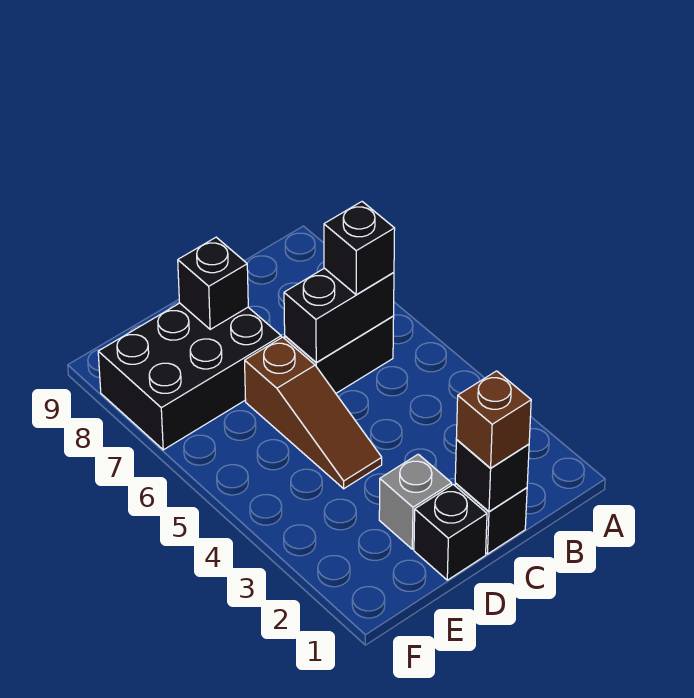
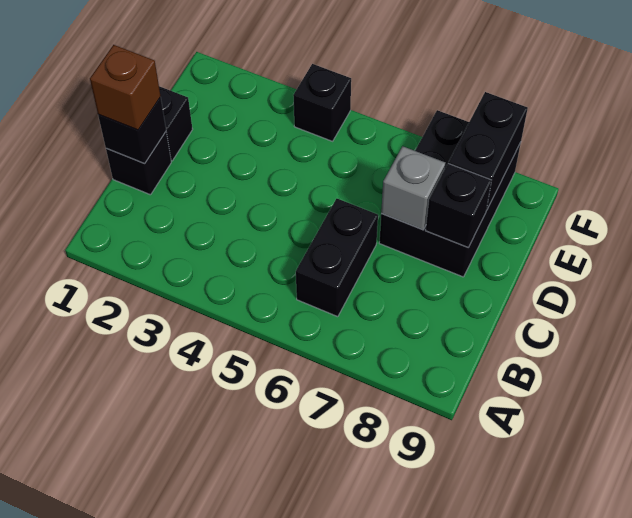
black 1x2 brick [284,268,394,362] -> black 1x2 brick moved to [448,92,528,210]
black 1x1 brick [324,202,395,295] -> black 1x1 brick moved to [293,64,351,141]
grey 1x1 brick [379,454,452,549] -> grey 1x1 brick moved to [381,146,445,230]
brown 1x3 slope [245,337,382,489] -> none

